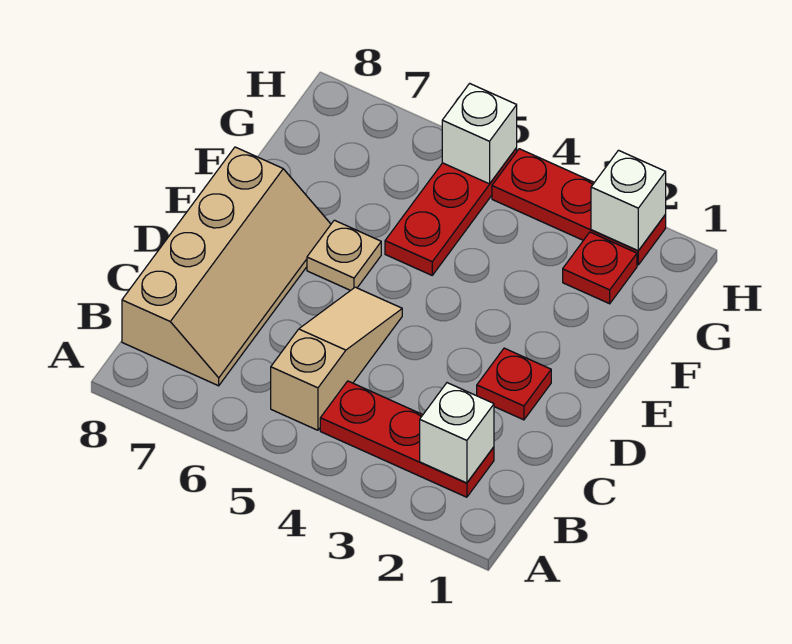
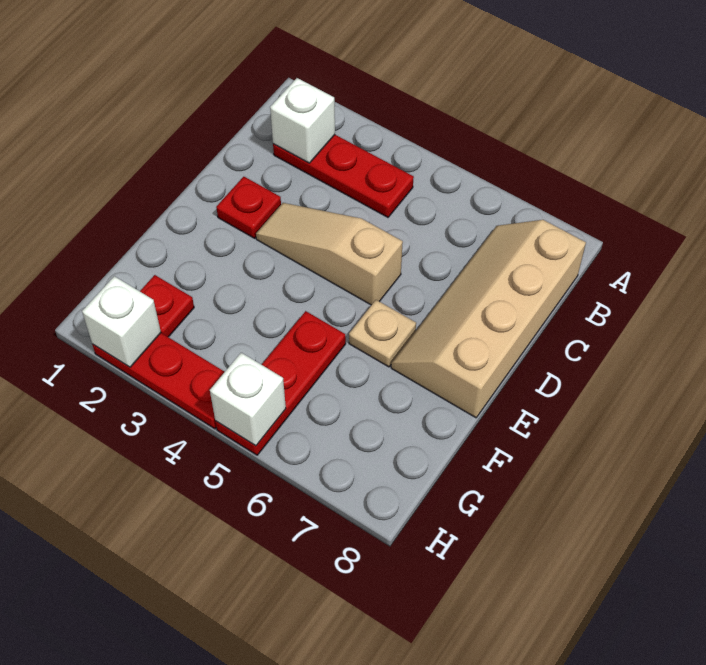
tan 1x3 slope [271,287,402,430] -> tan 1x3 slope turned to [256,203,403,305]

